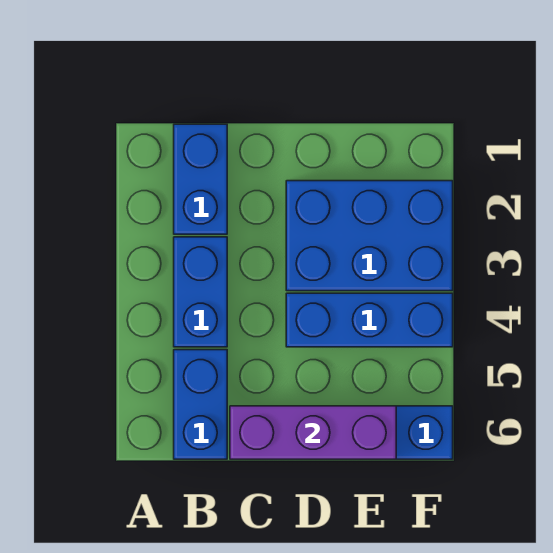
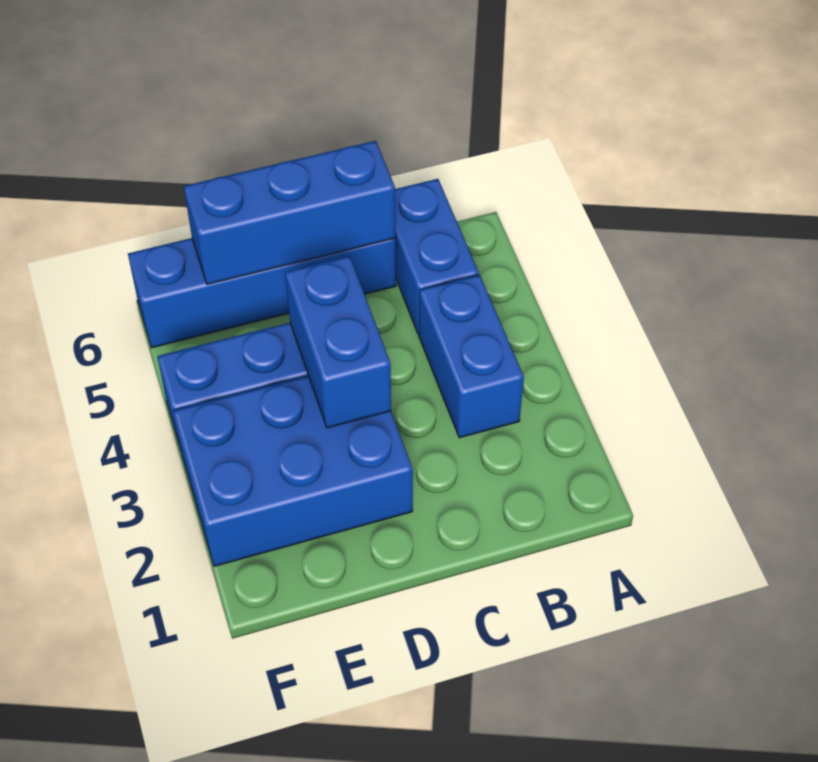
blue 1x2 brick [174,124,227,234] -> blue 1x2 brick moved to [285,256,391,428]
purple 1x3 brick [230,406,396,459] -> blue 1x3 brick [184,141,395,284]

